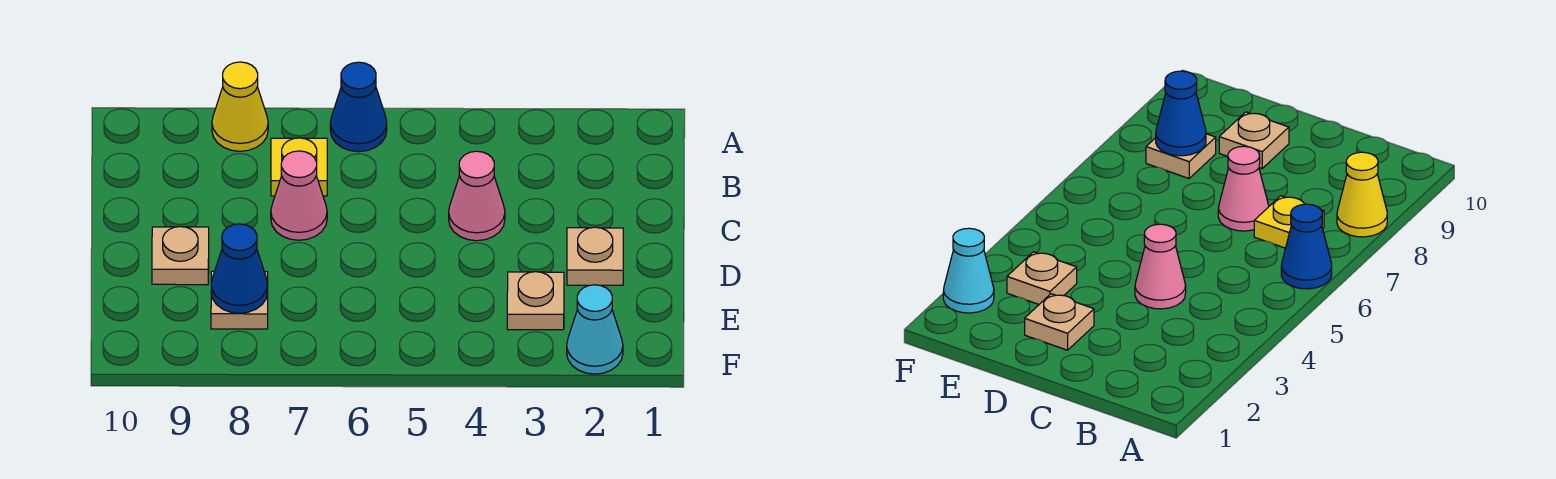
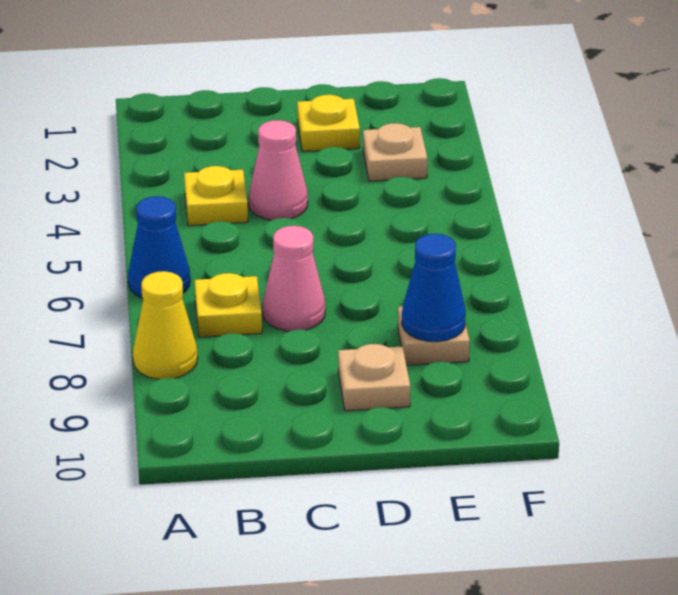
none -> yellow 1x1 plate [184,166,248,226]
tan 1x1 plate [567,227,623,285] -> yellow 1x1 plate [297,95,360,151]
cyan 1x1 cone [567,285,623,374] -> none

